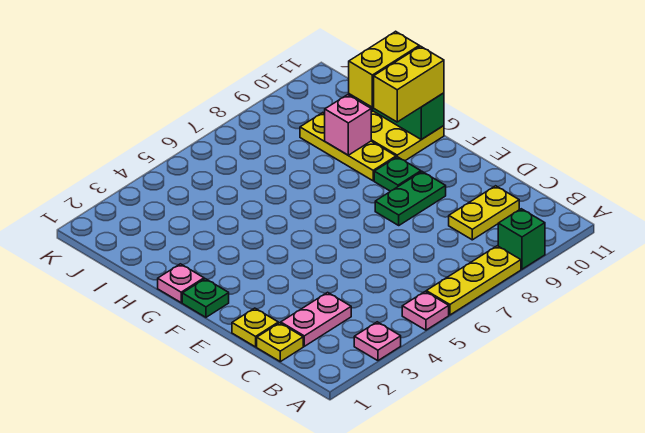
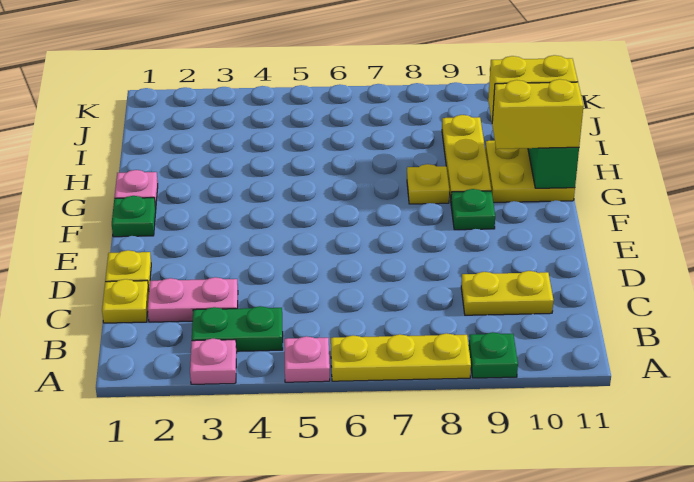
green 1x1 brick [498,209,545,269] -> green 1x1 plate [469,332,518,378]
green 1x2 plate [375,172,446,225] -> green 1x2 plate moved to [192,306,283,351]
none -> yellow 1x1 plate [407,164,449,204]
pink 1x1 brick [325,95,371,155] -> none

